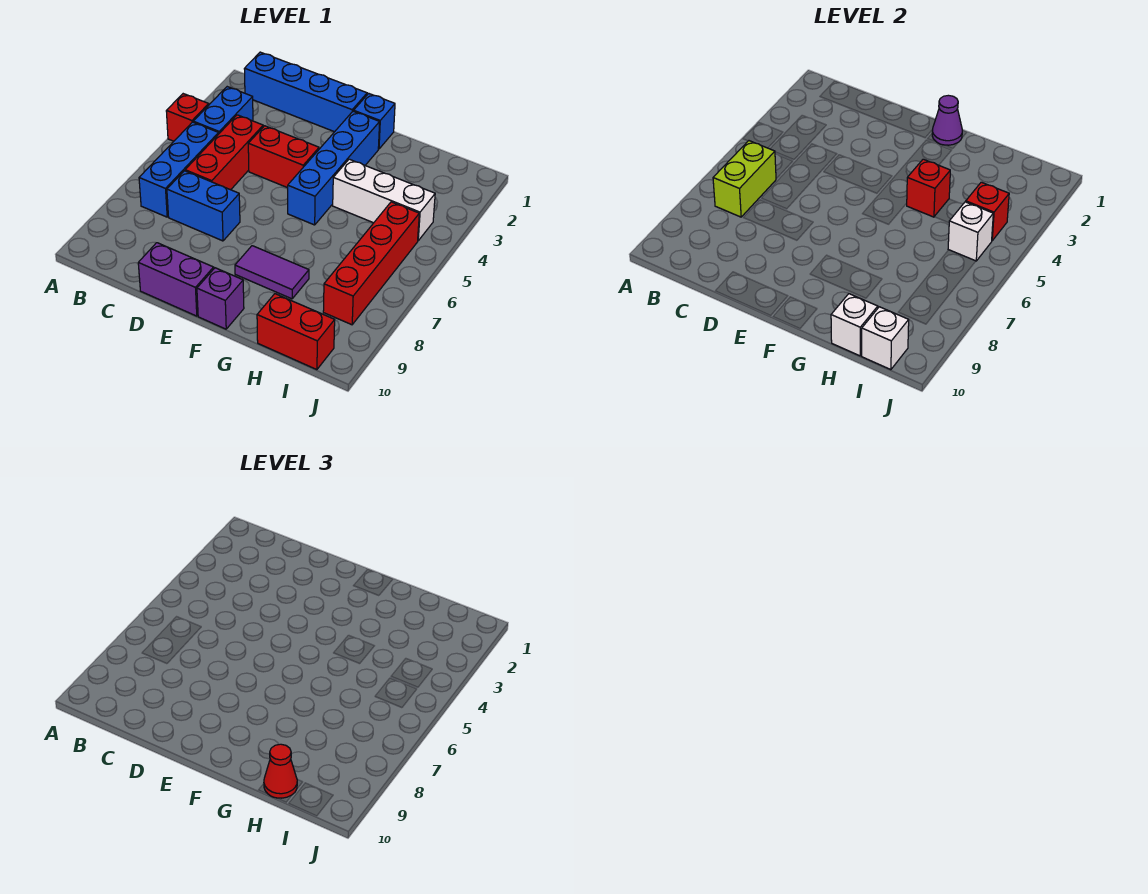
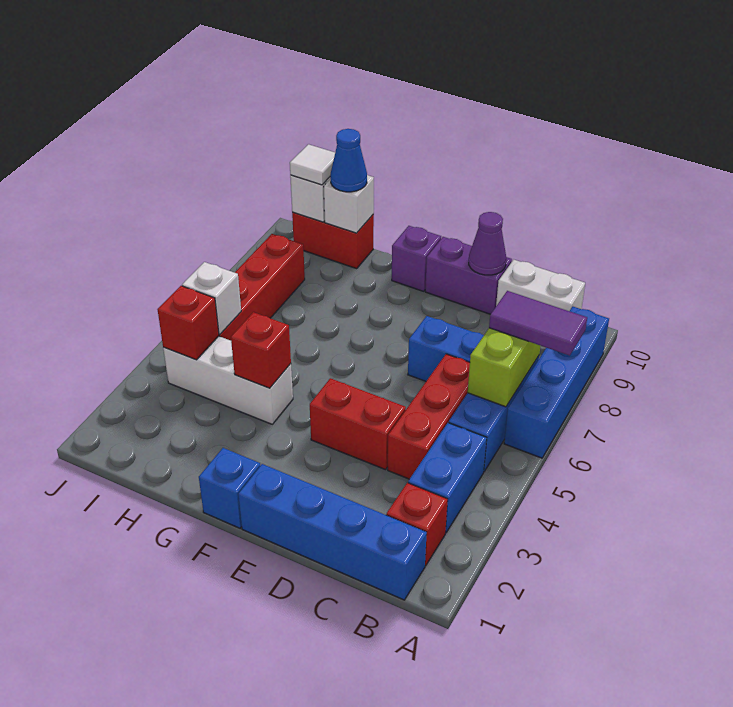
red 1x1 brick [166,94,209,141] -> red 1x1 brick moved to [386,483,448,566]
none -> white 1x2 brick [496,260,585,311]
purple 1x1 cone [932,95,962,145] -> purple 1x1 cone moved to [469,212,506,275]
blue 1x4 brick [288,111,380,225] -> blue 1x4 brick moved to [504,307,609,458]
purple 1x2 tile [235,246,309,299] -> purple 1x2 tile moved to [489,291,587,356]
red 1x1 cone [264,744,297,798] -> blue 1x1 cone [330,129,367,192]
none -> white 1x1 tile [290,144,335,185]

